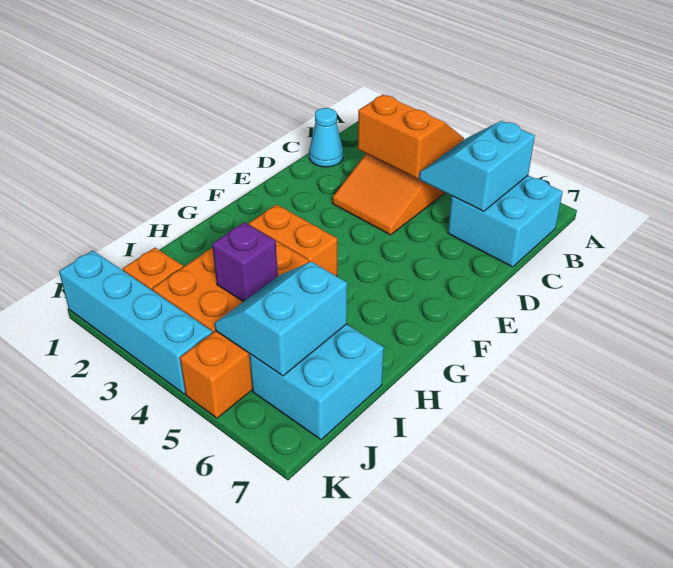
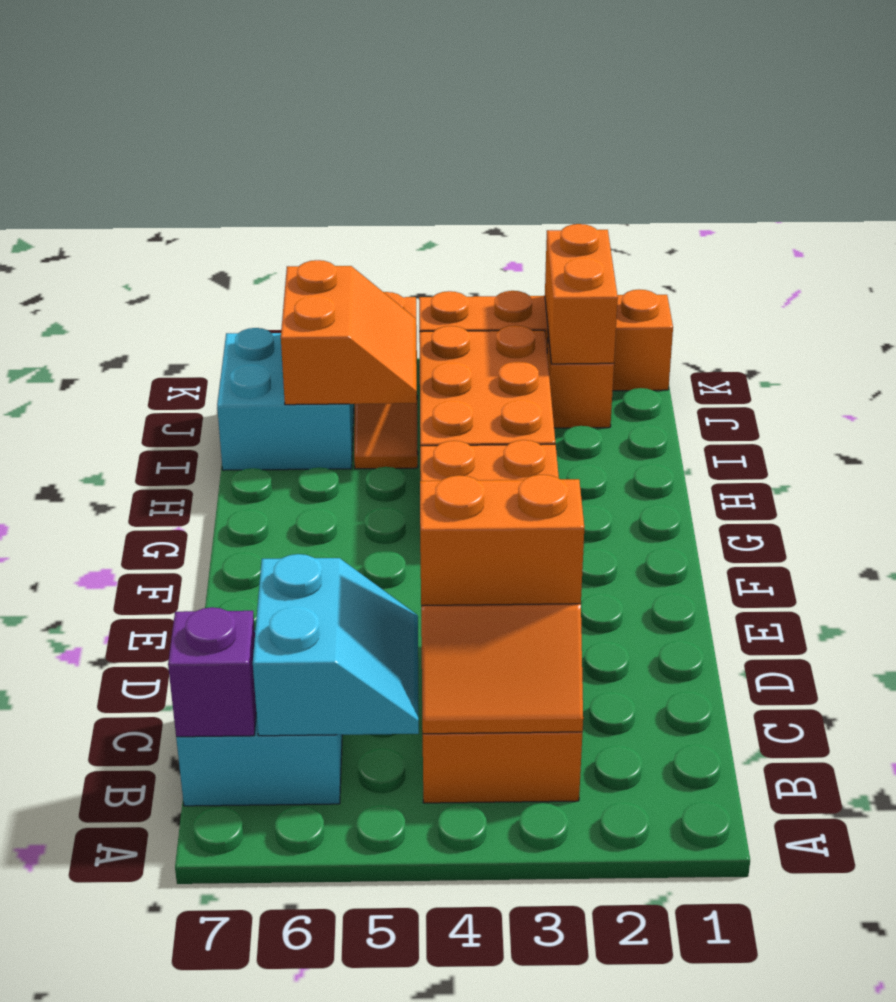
cyan 1x1 cone [309,108,343,167] -> none
none -> orange 1x2 brick [420,475,584,606]
purple 1x1 brick [212,222,278,302] -> purple 1x1 brick moved to [168,607,256,737]
cyan 2x2 slope [215,262,347,376] -> orange 2x2 slope [281,260,417,405]
none -> orange 1x2 brick [545,224,618,364]
cyan 1x4 brick [59,250,212,394] -> orange 1x4 brick [419,290,673,391]

